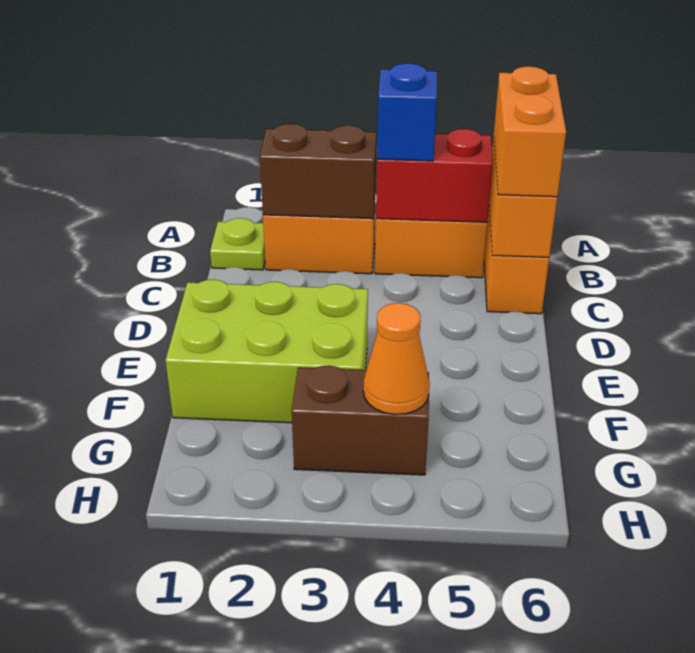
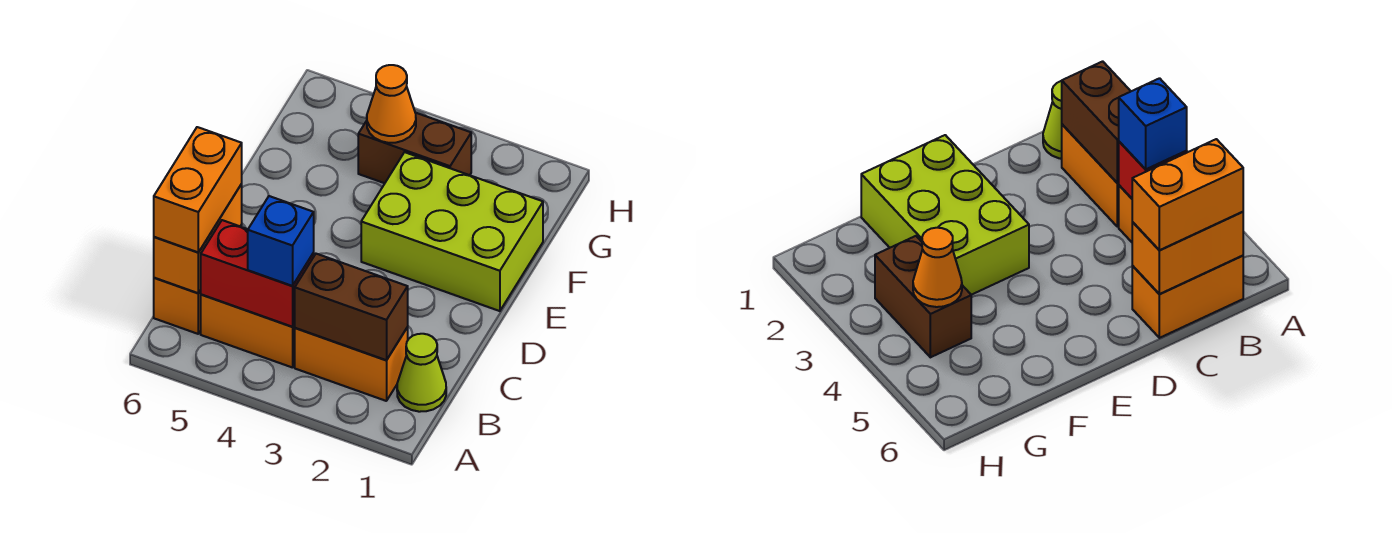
lime 1x1 plate [210,218,265,270] -> lime 1x1 cone [397,334,446,412]

